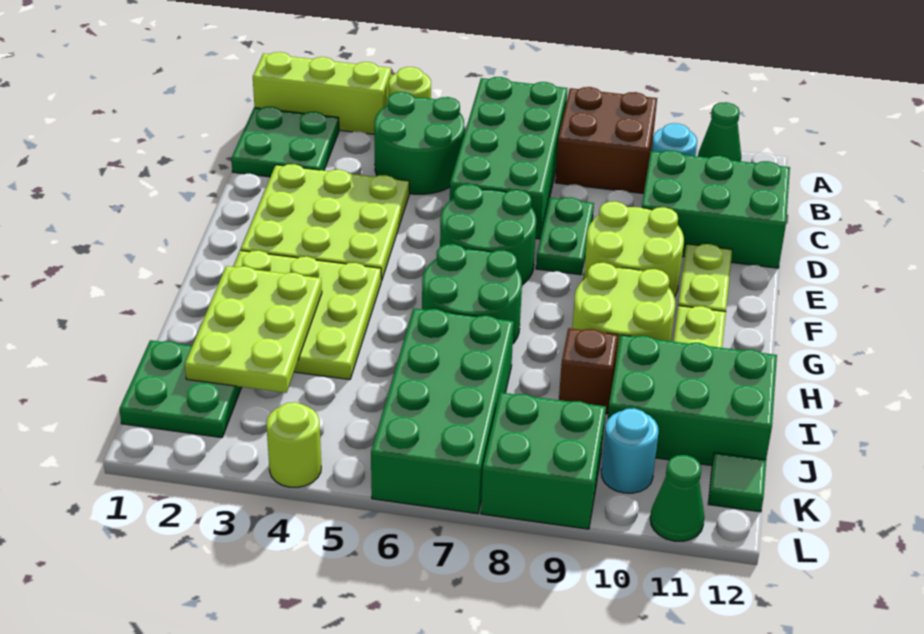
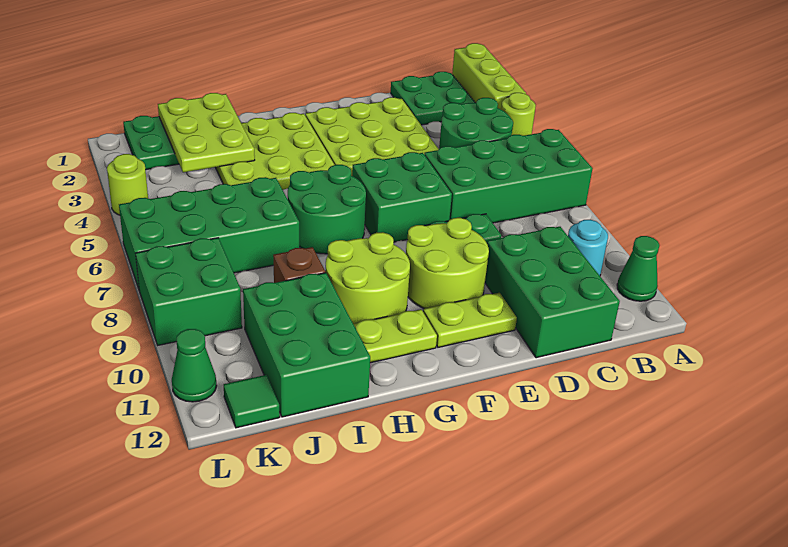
brown 2x2 brick [555,87,657,194] -> none
green 2x2 round brick [440,184,536,285] -> green 2x2 brick [352,152,452,242]
lime 2x3 plate [185,266,322,393] -> lime 2x3 plate turned to [158,93,255,172]
cyan 1x1 round brick [601,408,659,493] -> none

